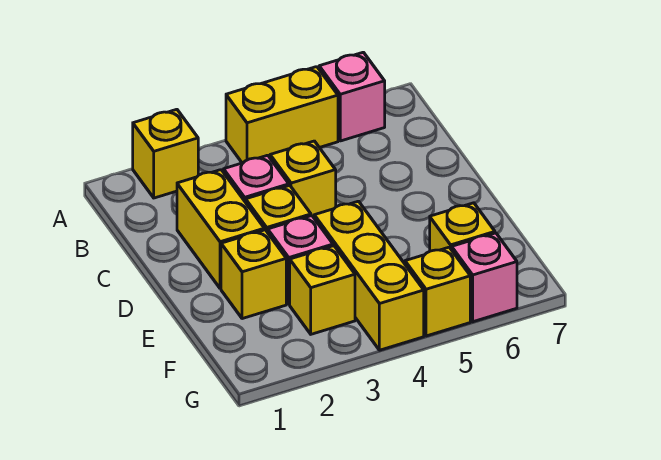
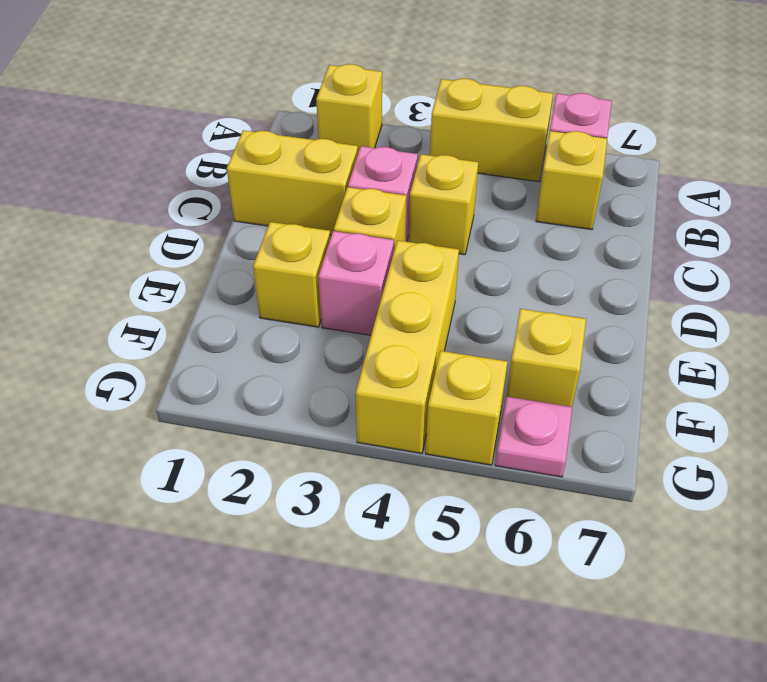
yellow 1x2 brick [177,170,264,288] -> yellow 1x2 brick turned to [227,130,358,235]
yellow 1x1 brick [290,246,355,334] -> yellow 1x1 brick moved to [536,131,607,230]
pink 1x1 brick [452,233,517,322] -> pink 1x1 plate [495,396,572,477]

